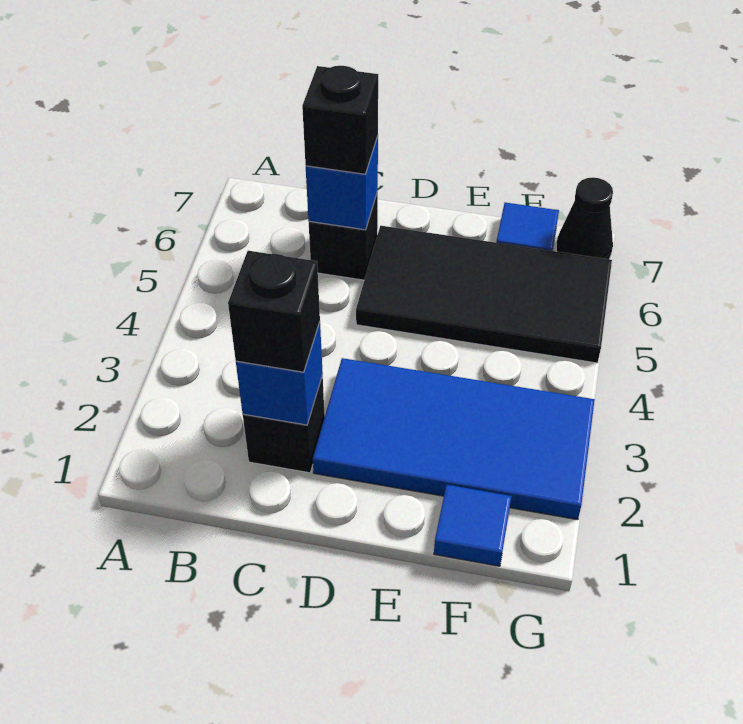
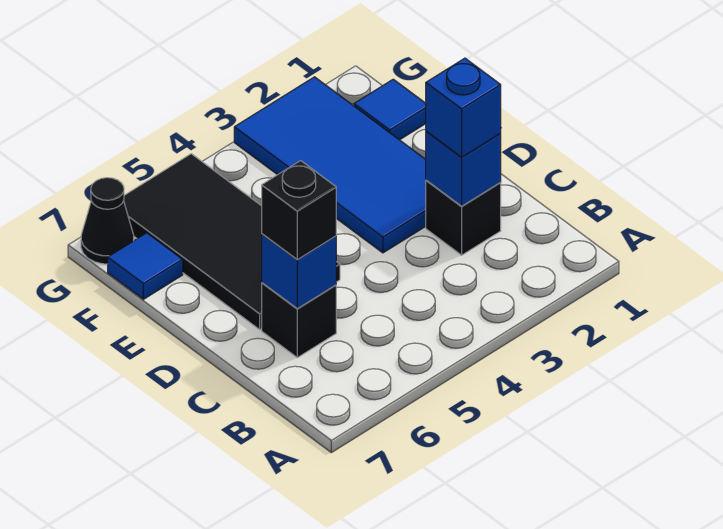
black 1x1 brick [228,251,320,372] -> blue 1x1 brick [426,58,501,157]

